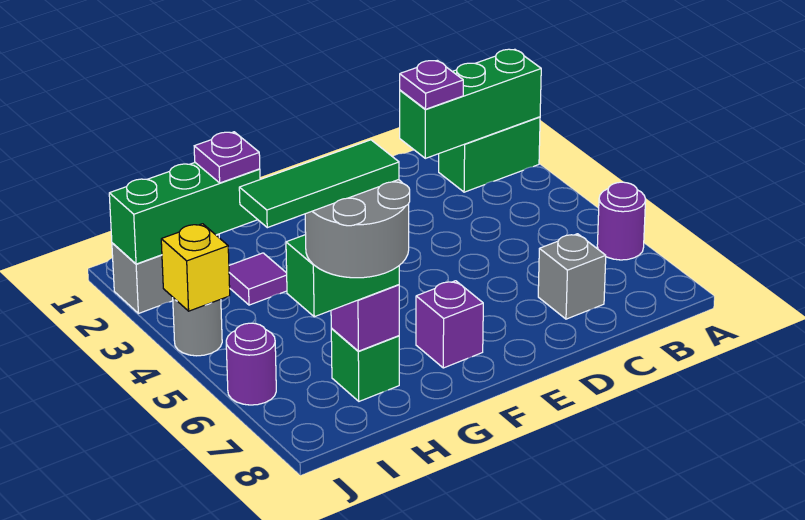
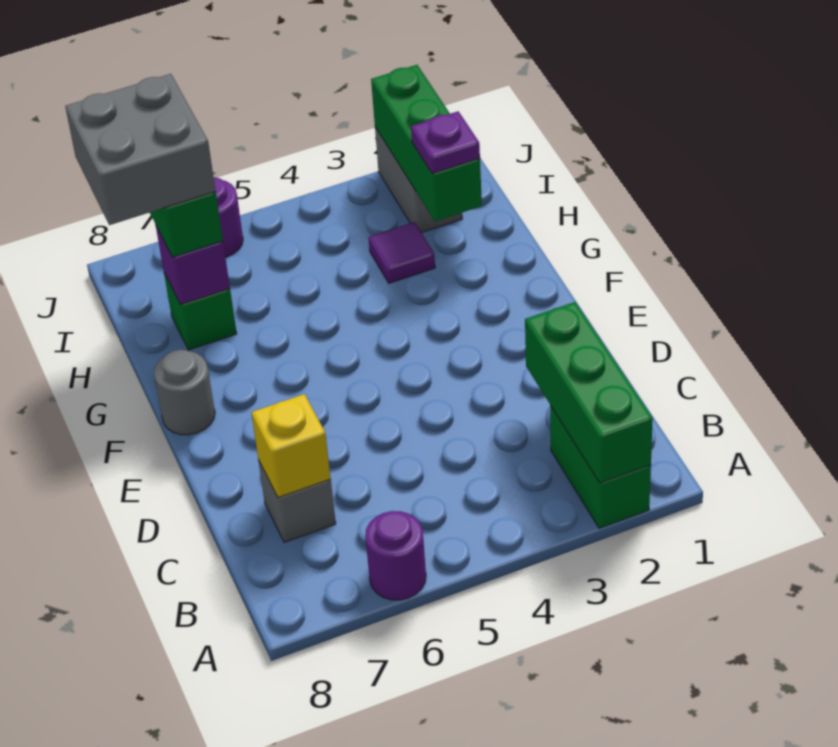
purple 1x1 plate [400,60,463,109] -> none
purple 1x1 brick [416,281,483,368] -> none
grey 2x2 round brick [305,180,410,278] -> grey 2x2 brick [65,74,216,225]
green 1x3 tile [239,140,399,228] -> none
grey 1x1 round brick [173,298,222,356] -> grey 1x1 round brick moved to [154,350,215,435]
yellow 1x1 brick [161,224,230,311] -> yellow 1x1 brick moved to [251,394,331,497]

